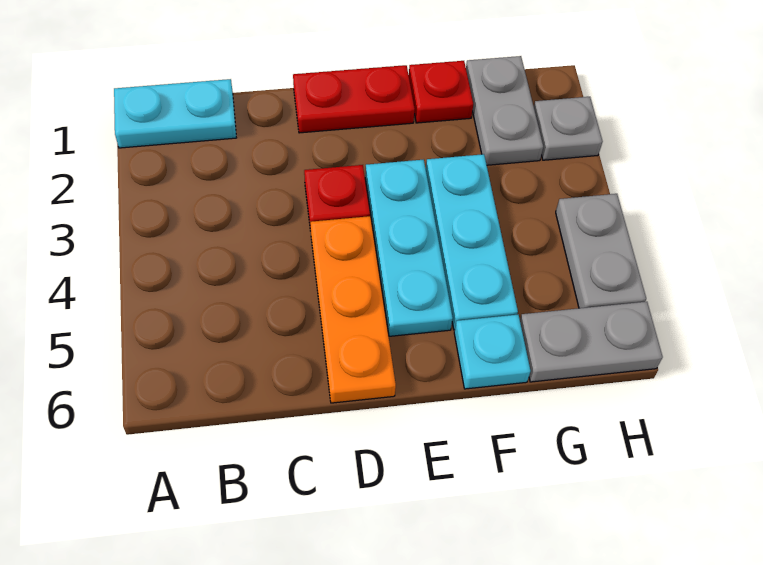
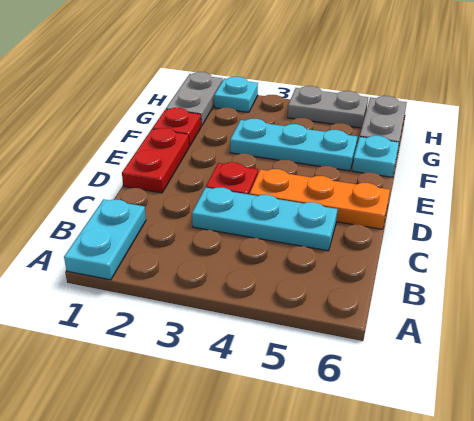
cyan 1x3 plate [365,160,453,336] -> cyan 1x3 plate moved to [192,188,338,251]
grey 1x2 plate [466,56,543,165] -> grey 1x2 plate turned to [166,72,223,126]
grey 1x1 plate [534,97,603,160] -> cyan 1x1 plate [214,77,258,112]

